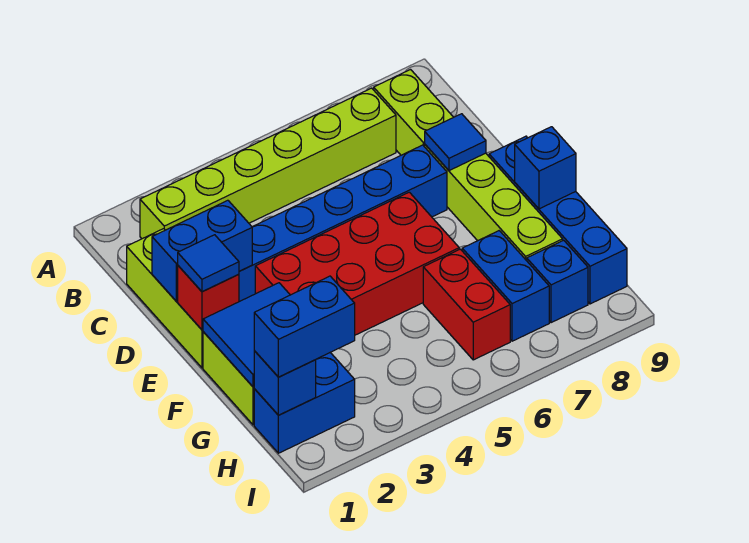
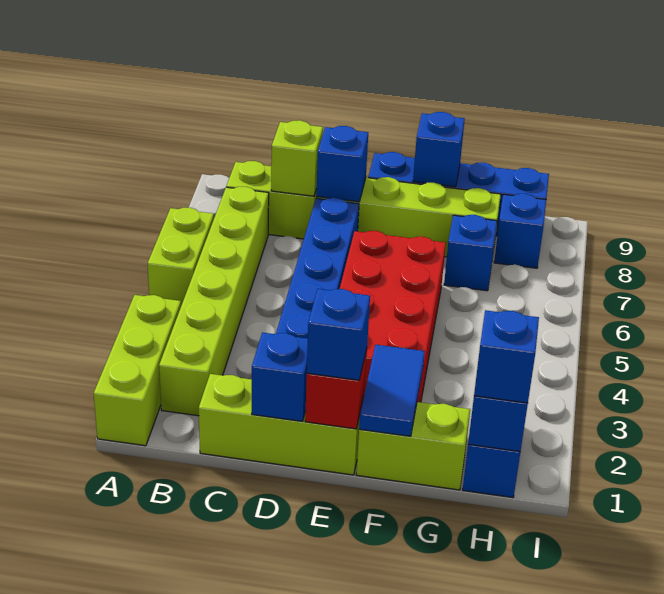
none -> lime 1x3 brick [94,295,181,446]
none -> lime 1x2 brick [148,208,214,305]
none -> lime 1x1 brick [271,120,323,196]
blue 1x2 brick [152,200,252,301] -> blue 1x1 brick [252,333,308,421]
blue 1x1 tile [425,114,486,171] -> blue 1x1 brick [316,126,368,202]
blue 1x1 tile [178,235,239,292] -> blue 1x1 brick [307,289,370,380]
blue 2x2 tile [203,283,290,387] -> blue 1x2 tile [359,345,425,436]
red 1x2 brick [423,249,510,360] -> none
blue 1x2 brick [462,231,549,341] -> blue 1x1 brick [444,215,497,291]
blue 1x2 brick [254,276,355,377] -> blue 1x1 brick [474,310,539,403]

